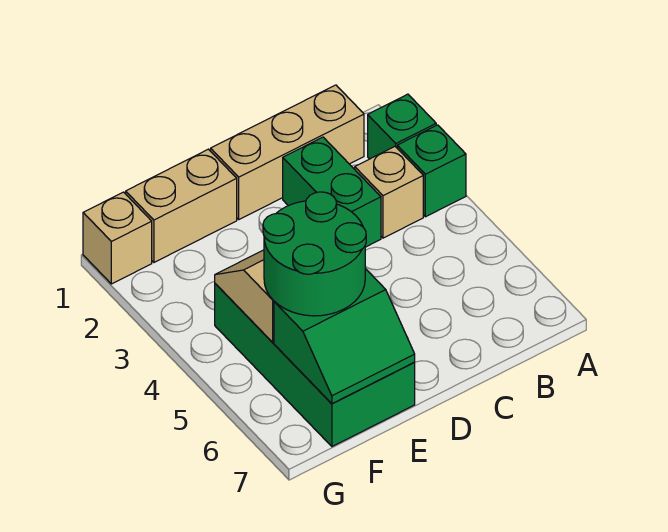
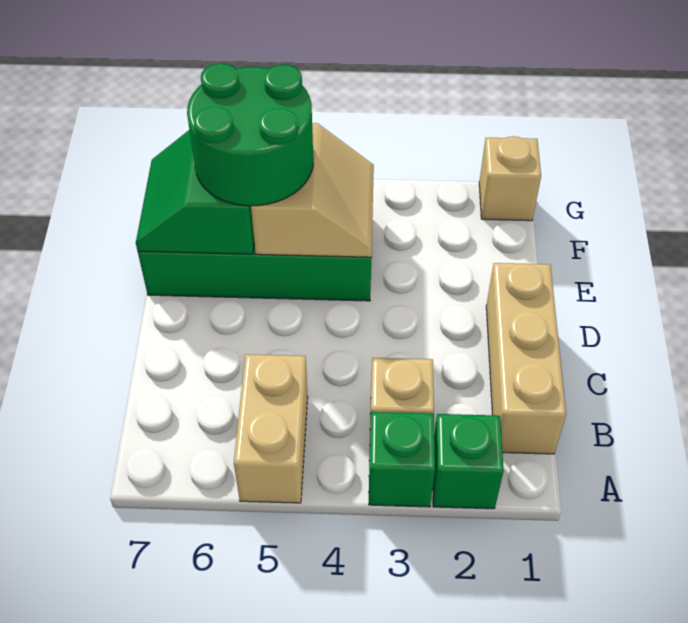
green 1x2 brick [283,137,381,247] -> none
tan 1x2 brick [126,149,237,262] -> tan 1x2 brick moved to [234,354,308,503]

